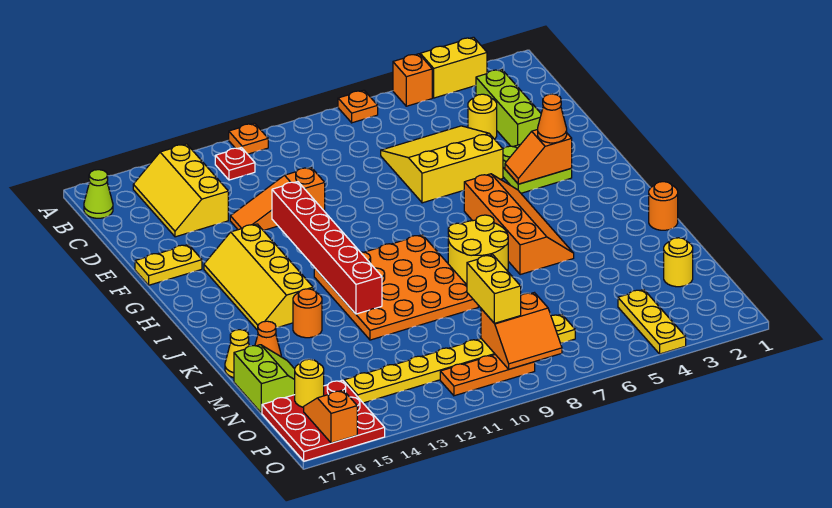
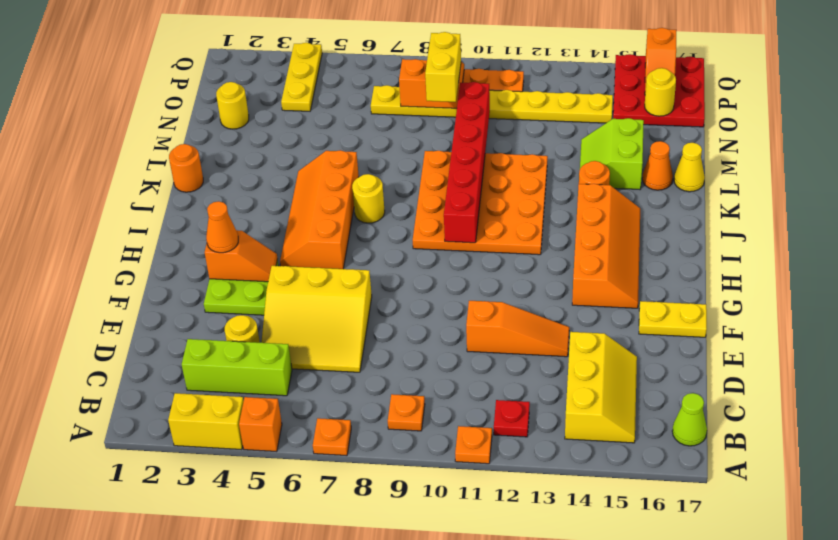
none -> orange 1x1 plate [388,394,425,431]
lime 1x3 brick [476,69,541,147] -> lime 1x3 brick turned to [182,339,292,396]
red 1x6 brick [272,182,382,314] -> red 1x6 brick moved to [444,82,490,243]
yellow 2x4 slope [204,224,313,330] -> orange 2x4 slope [572,184,640,308]
yellow 2x2 round brick [448,215,508,284] -> yellow 1x1 round brick [352,174,385,223]
lime 2x2 slope [234,345,295,413] -> lime 2x2 slope moved to [580,118,644,189]

